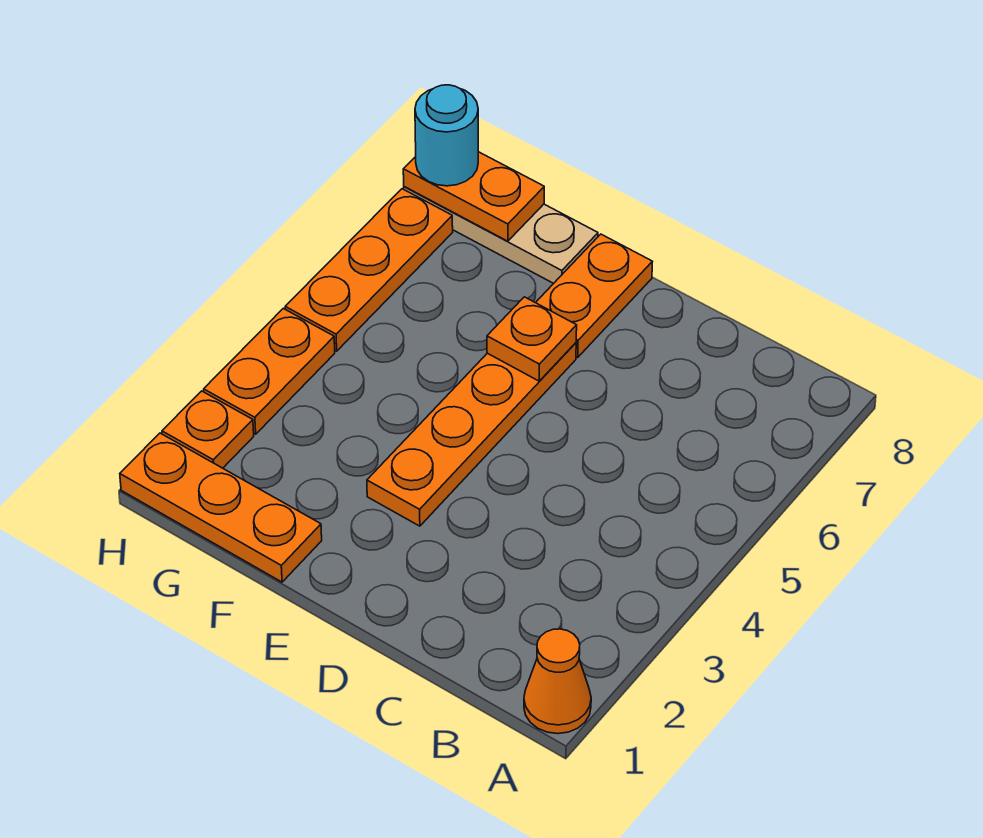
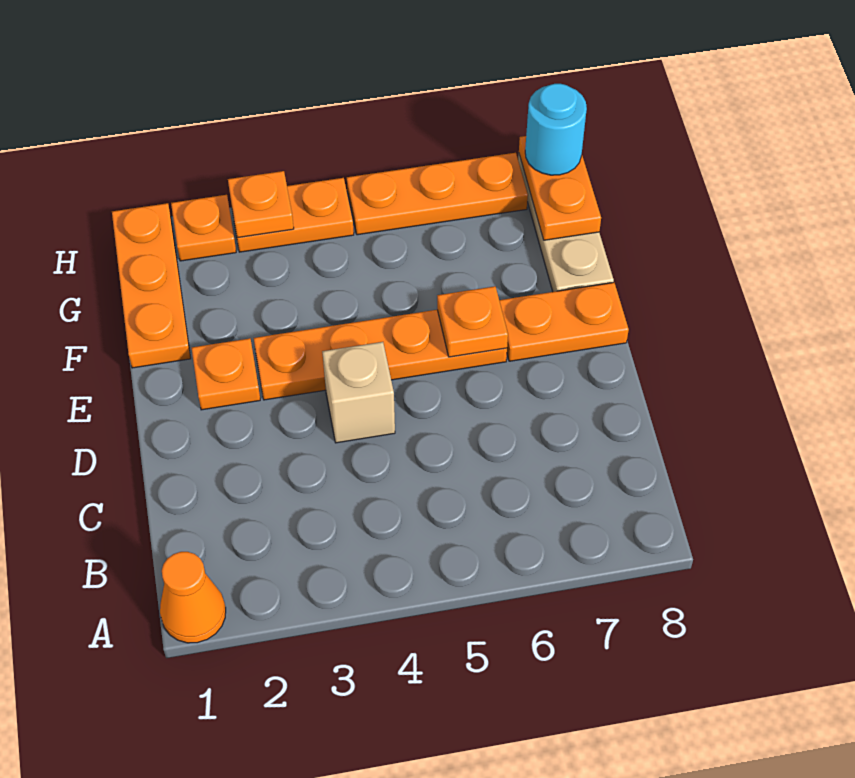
none -> tan 1x1 brick [322,342,395,443]
none -> orange 1x1 plate [192,338,260,410]
none -> orange 1x1 plate [228,171,294,238]

